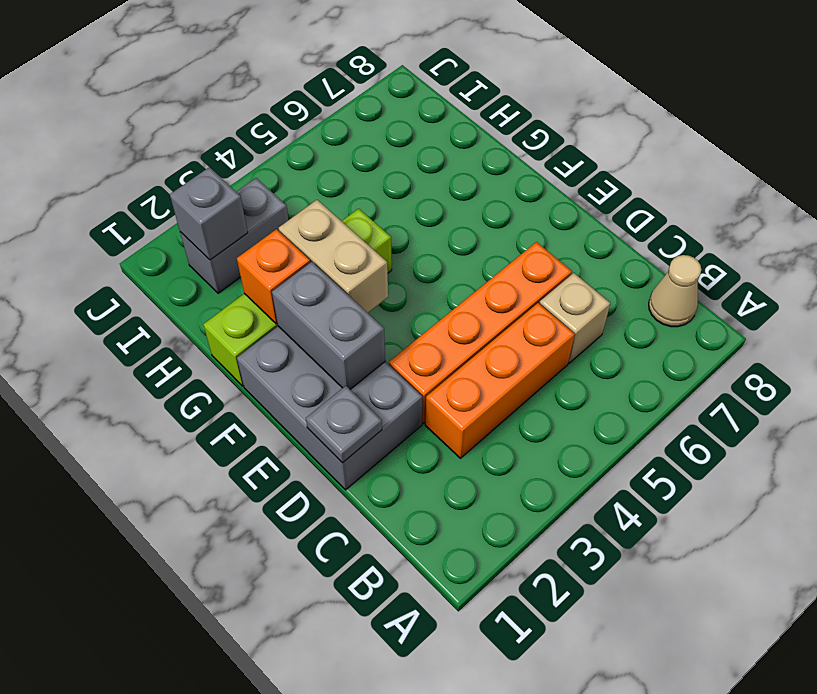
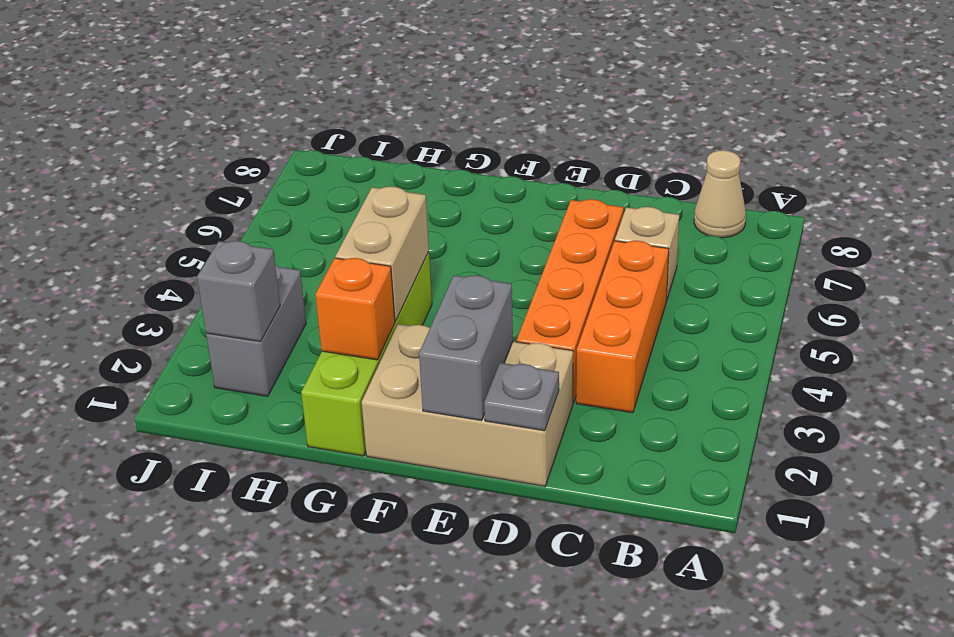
grey 2x3 brick [237,326,422,490] -> tan 2x3 brick [362,324,573,487]
grey 1x2 brick [272,262,385,389] -> grey 1x2 brick turned to [419,275,513,421]
tan 1x2 brick [279,200,388,313] -> tan 1x2 brick turned to [335,186,429,321]

